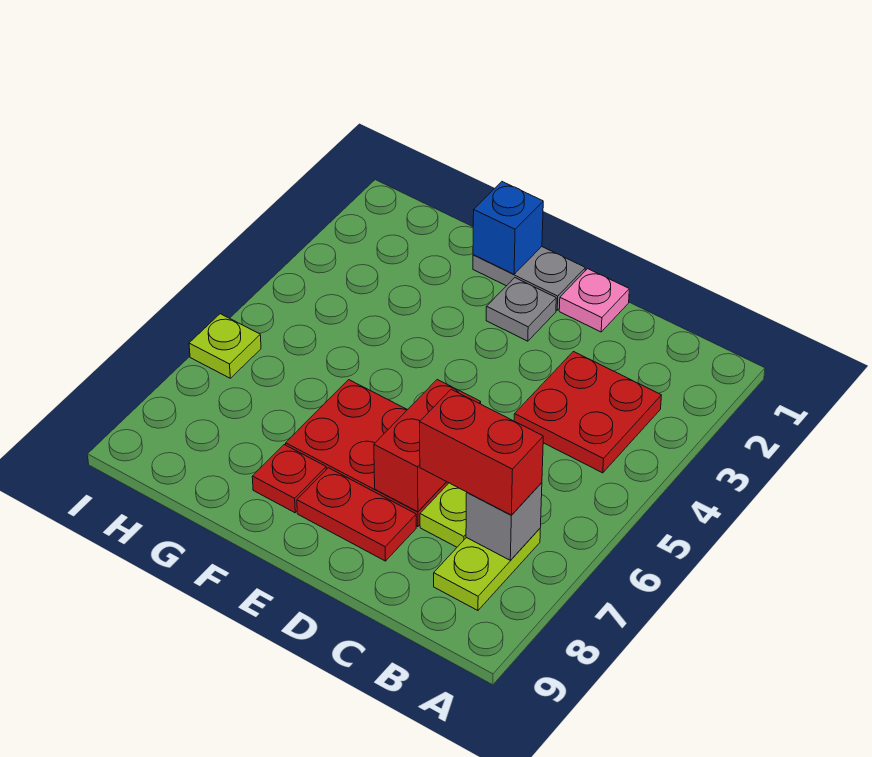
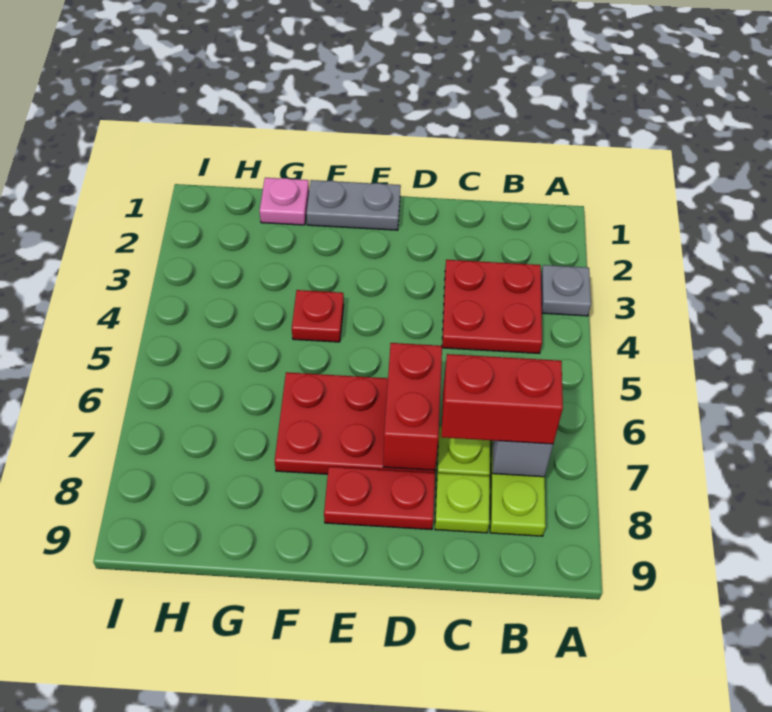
pink 1x1 plate [559,269,629,332] -> pink 1x1 plate moved to [260,178,309,225]
grey 1x1 plate [486,278,556,341] -> grey 1x1 plate moved to [541,265,591,316]
blue 1x1 brick [473,182,543,274] -> none
red 1x1 plate [252,445,326,513] -> red 1x1 plate moved to [292,290,344,342]
lime 1x1 plate [189,314,261,378] -> lime 1x1 plate moved to [435,473,490,533]

